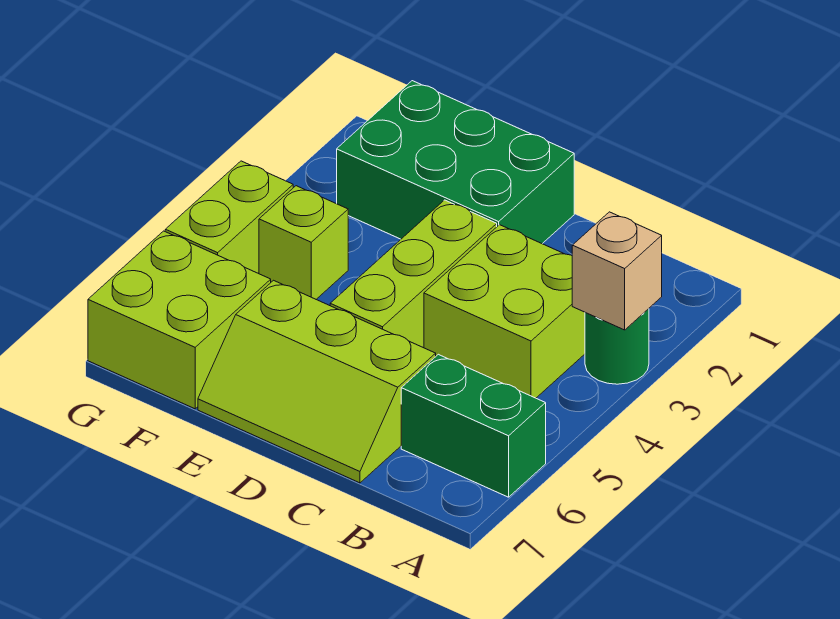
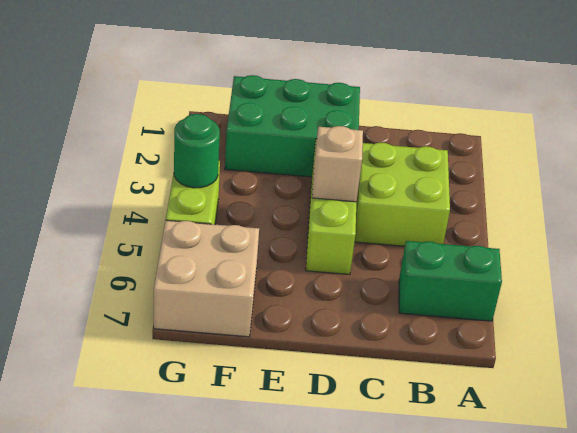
green 1x1 round brick [585,309,649,384] -> green 1x1 round brick moved to [174,114,220,188]
tan 1x1 brick [572,212,662,330] -> tan 1x1 brick moved to [312,126,363,202]
lime 2x3 slope [198,280,436,483] -> none
lime 1x1 brick [259,186,348,299] -> none
lime 2x2 brick [88,231,271,409] -> tan 2x2 brick [154,220,259,337]

